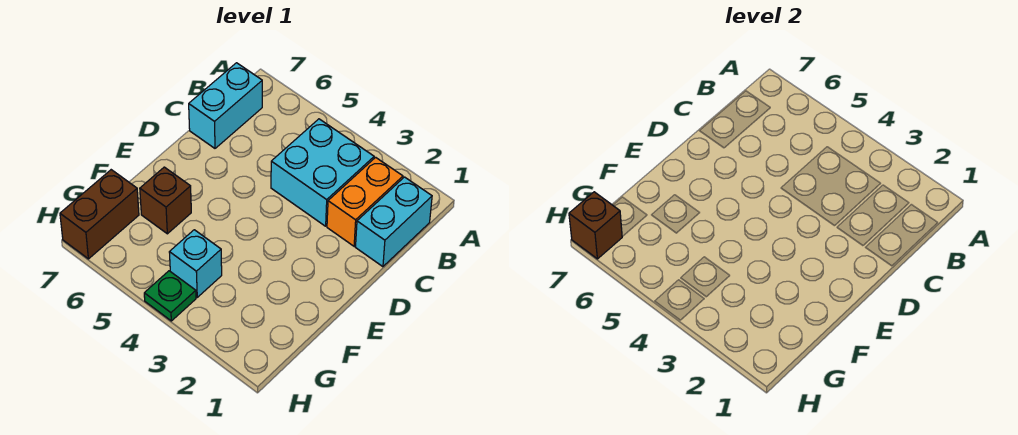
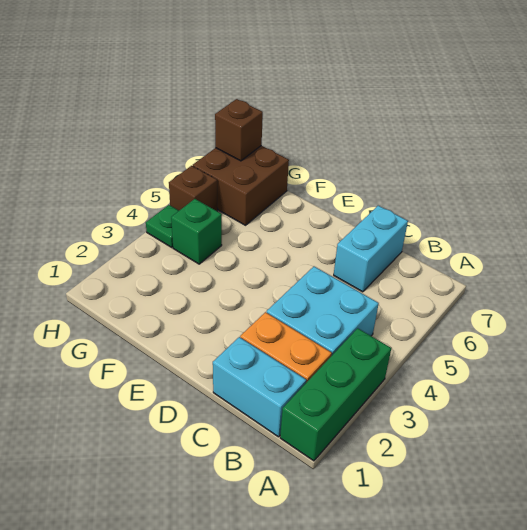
none -> green 1x3 brick [280,328,391,461]
cyan 1x2 brick [189,63,262,148] -> cyan 1x2 brick turned to [334,206,408,292]
brown 1x1 brick [140,167,191,234] -> brown 1x1 brick moved to [169,166,218,211]
cyan 1x1 brick [169,230,222,297] -> green 1x1 brick [171,199,222,264]
brown 1x2 brick [60,170,139,259] -> brown 2x2 brick [193,146,289,225]

